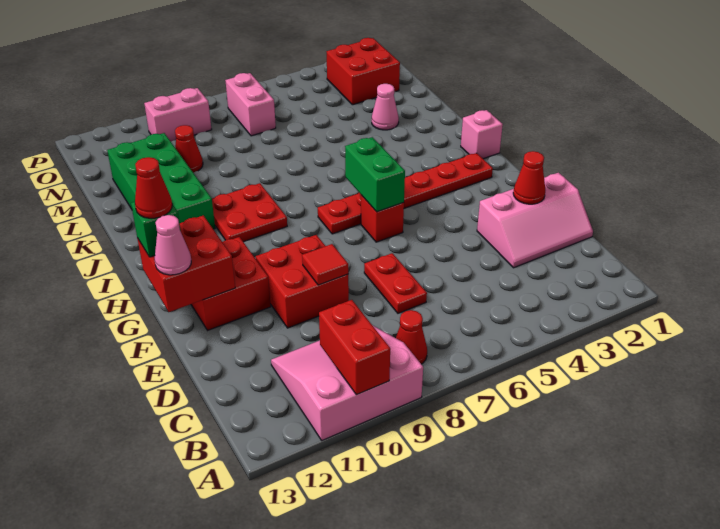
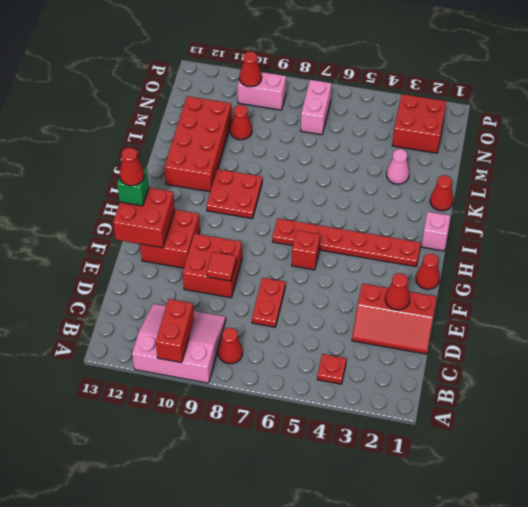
none -> red 1x1 plate [317,354,346,384]
pink 2x3 slope [477,173,593,268] -> red 2x3 slope [352,284,437,354]
pink 1x1 cone [154,215,191,275] -> none
none -> red 1x1 cone [416,254,440,289]
green 1x2 brick [345,137,405,212] -> none
green 2x4 brick [107,133,215,229] -> red 2x4 brick [164,96,232,192]
none -> red 1x1 cone [430,175,453,211]
none -> red 1x1 cone [240,51,262,87]

